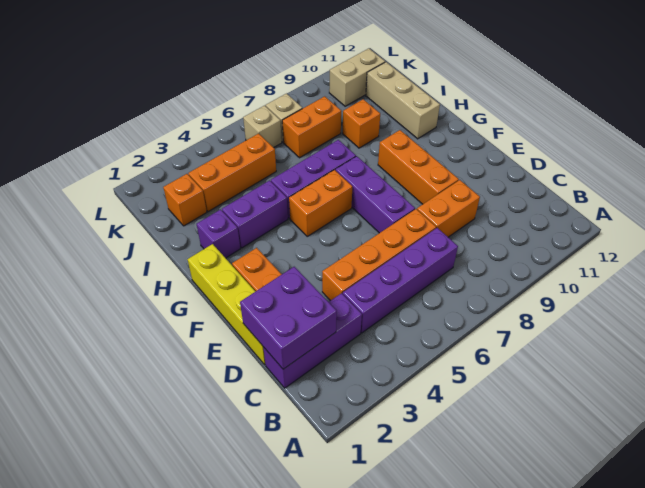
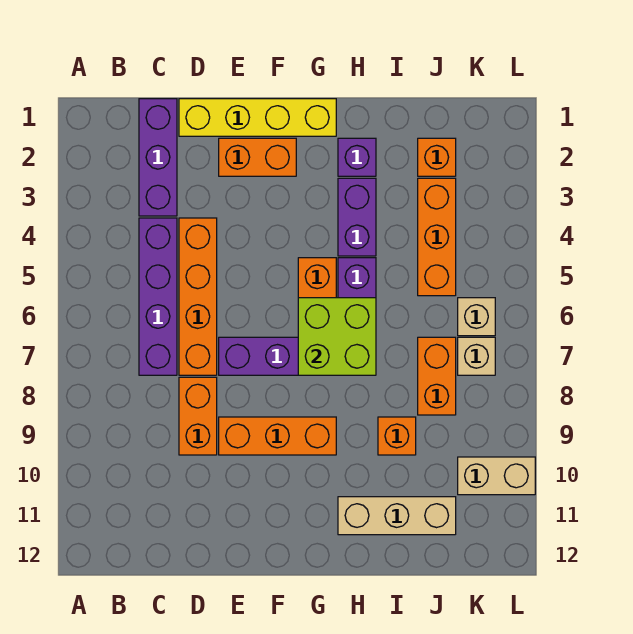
purple 2x2 brick [240,267,337,369] -> none
none -> lime 2x2 brick [298,298,376,375]
tan 1x2 brick [329,48,385,106] -> tan 1x2 brick turned to [458,457,535,495]

